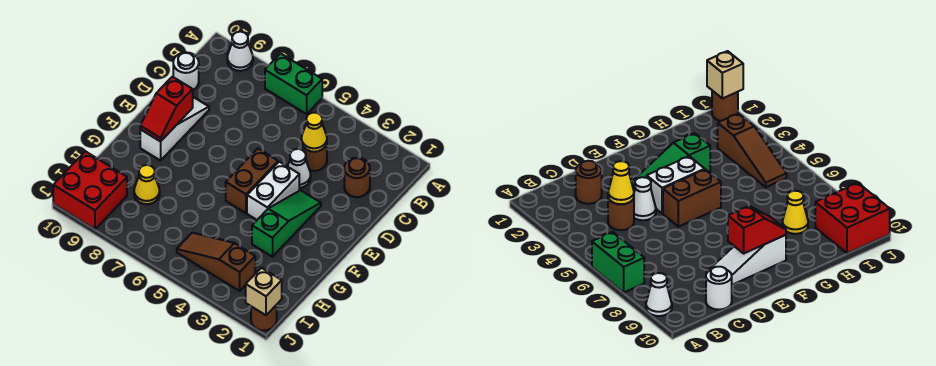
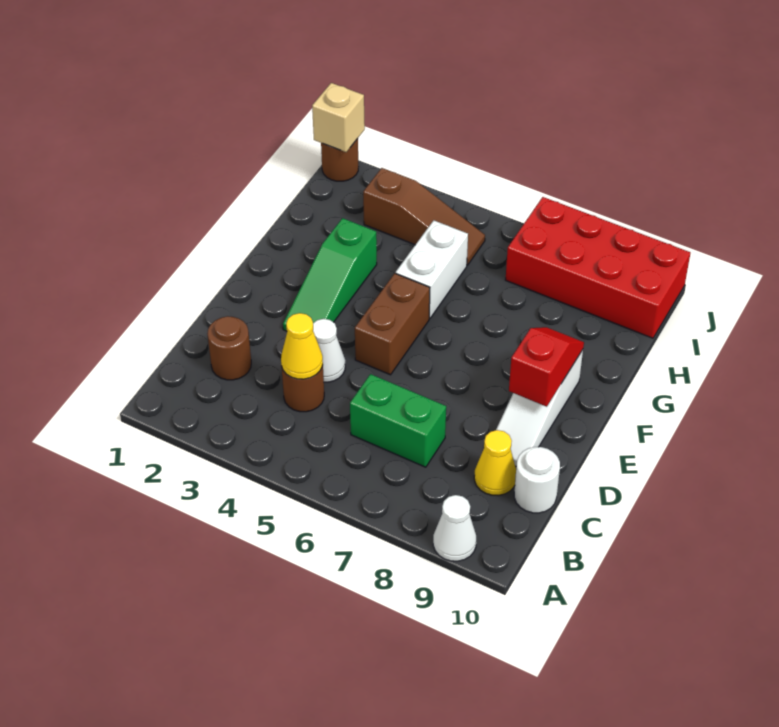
green 1x2 brick [265,54,322,114] -> green 1x2 brick moved to [350,374,446,467]
white 1x2 brick [247,162,299,220] -> white 1x2 brick moved to [396,220,468,319]
yellow 1x1 cone [134,165,160,204] -> yellow 1x1 cone moved to [474,430,516,495]
red 2x2 brick [53,151,127,229] -> red 2x4 brick [505,197,690,338]

